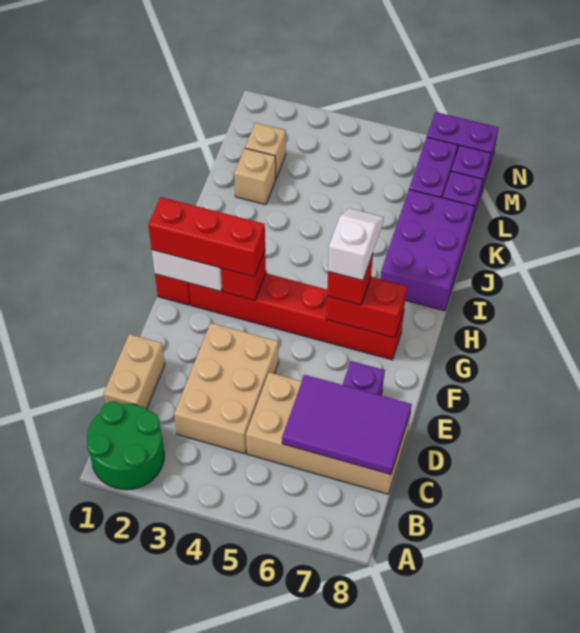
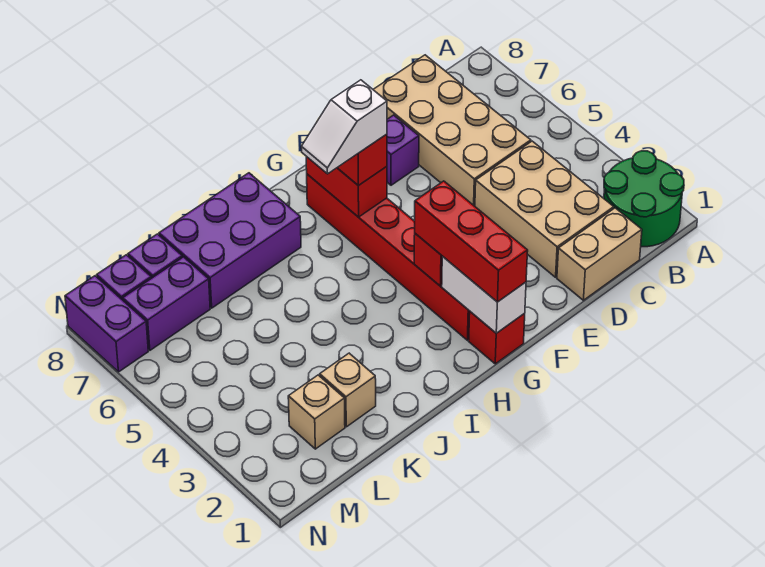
tan 2x3 brick [174,323,279,454] -> tan 2x3 brick turned to [475,141,614,277]
purple 2x3 tile [282,375,412,475] -> none

